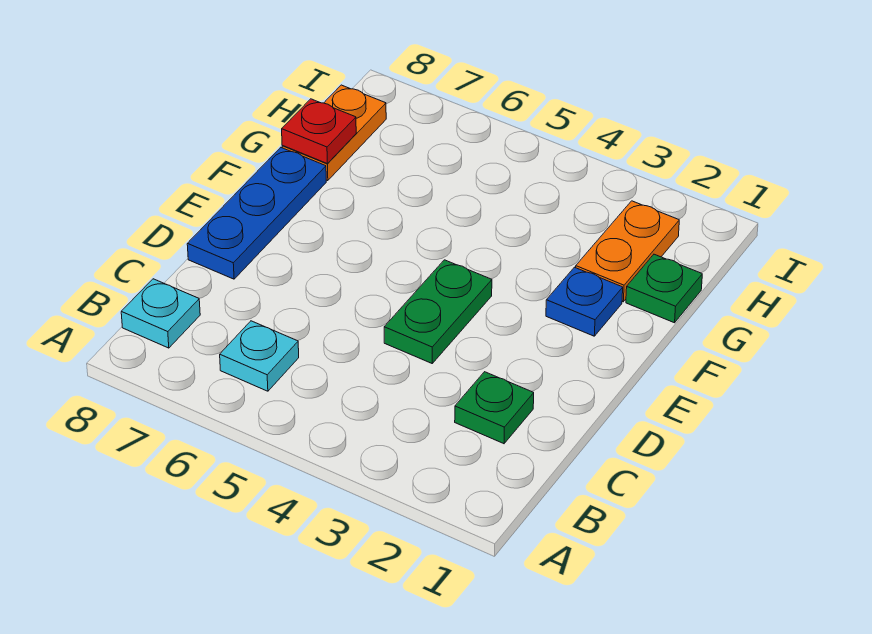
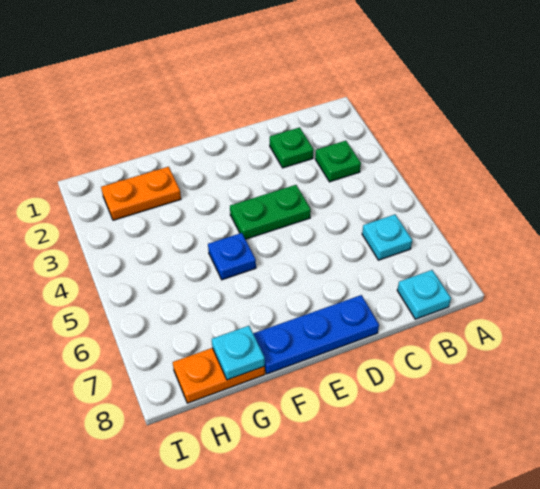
blue 1x1 plate [546,267,623,336] -> blue 1x1 plate moved to [208,233,256,280]
green 1x1 plate [626,254,702,323] -> green 1x1 plate moved to [315,141,361,182]
red 1x1 plate [282,99,356,163] -> cyan 1x1 plate [212,326,265,380]

